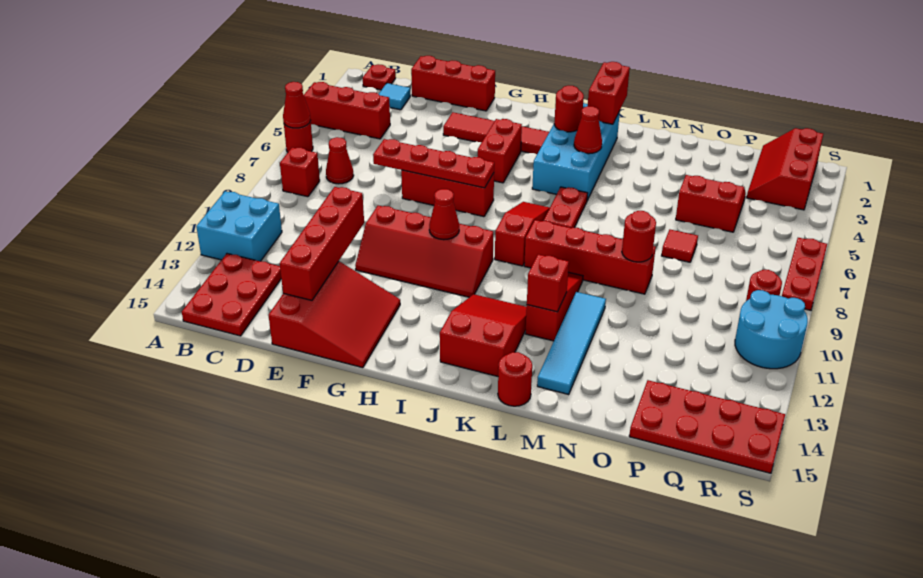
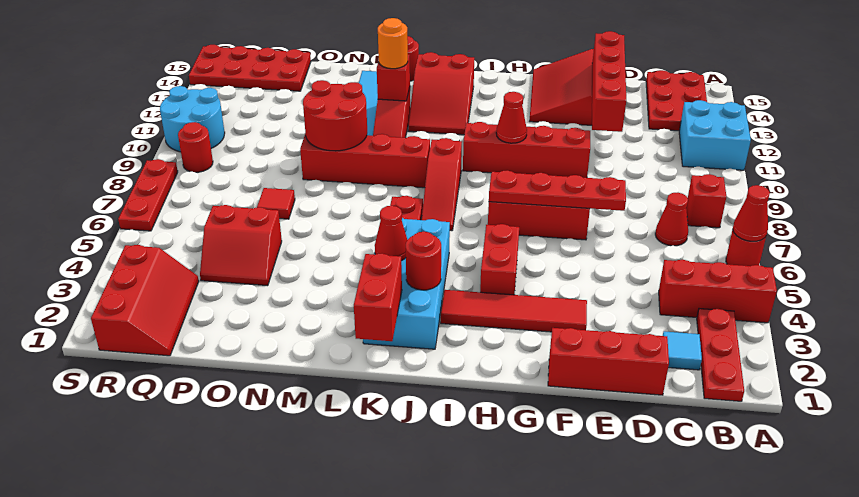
red 1x1 plate [363,64,396,90] -> red 1x3 plate [697,309,744,401]
none -> orange 1x1 round brick [378,18,408,69]
red 1x1 round brick [622,211,656,262] -> red 2x2 round brick [303,80,367,151]

